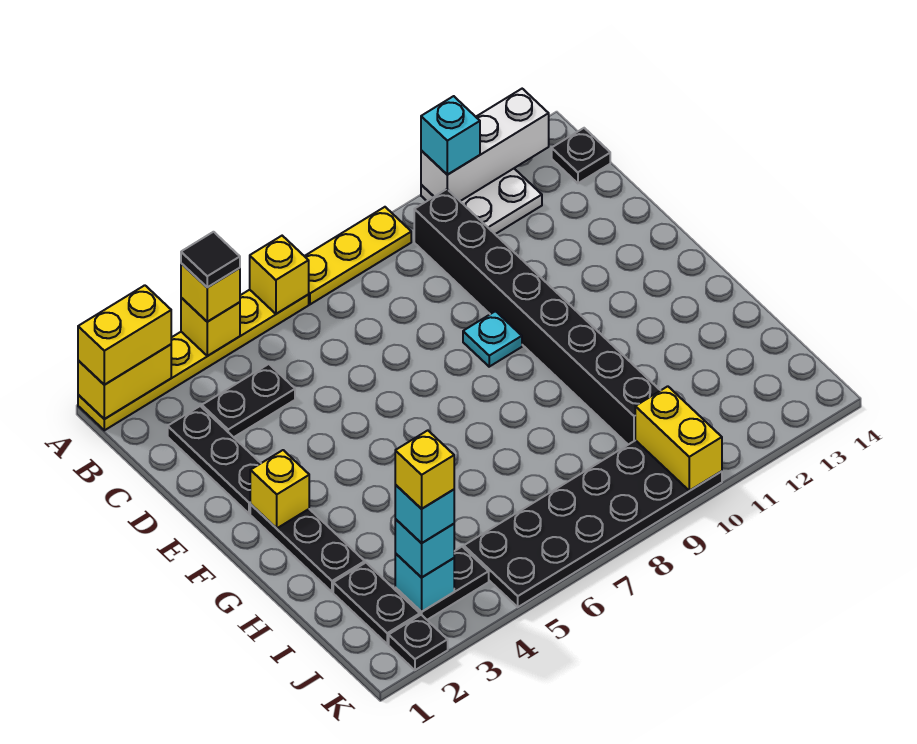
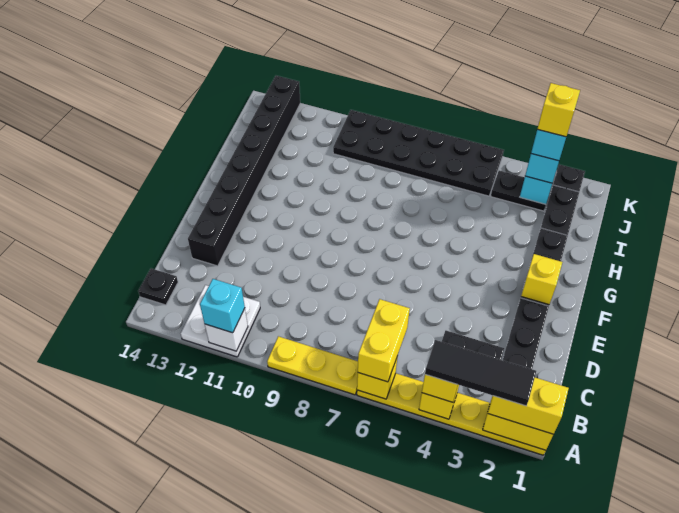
black 1x1 tile [181,232,240,287] -> black 1x3 tile [425,340,536,406]
white 1x3 brick [421,89,549,201] -> white 1x1 brick [205,308,248,351]
black 1x8 brick [414,189,661,445] -> black 1x8 brick moved to [188,76,300,266]
cyan 1x1 plate [463,311,522,367] -> none
yellow 1x2 brick [635,386,722,491] -> yellow 1x2 brick moved to [358,299,410,382]

